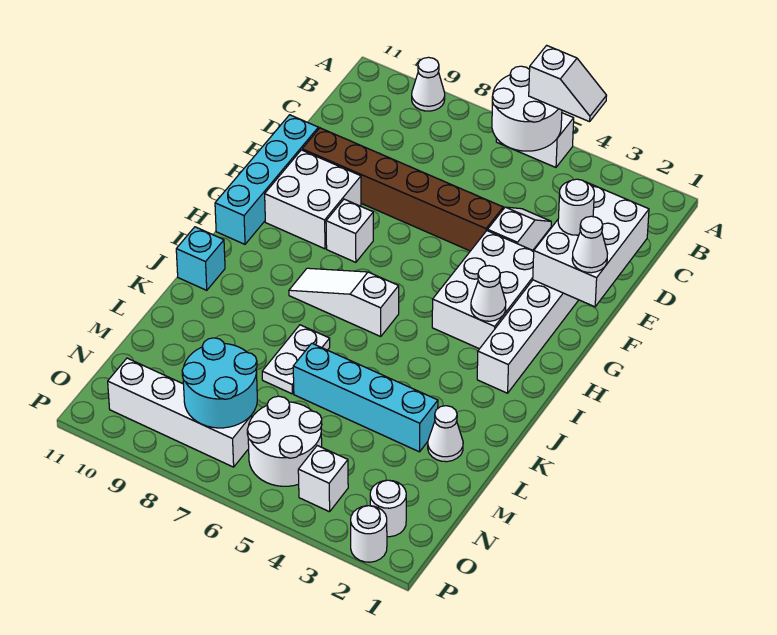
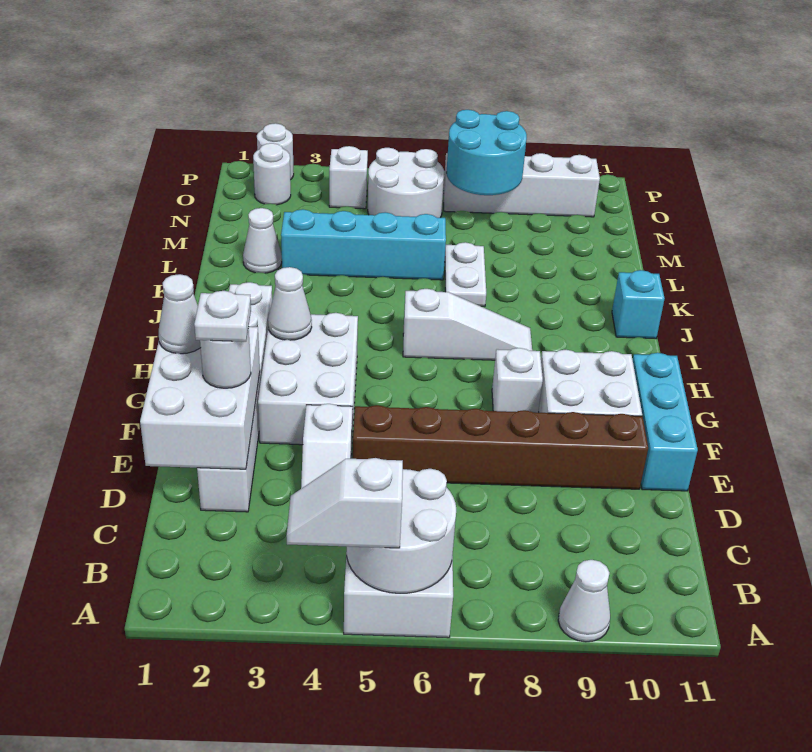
none -> white 1x1 plate [194,291,251,342]
cyan 1x4 brick [215,115,318,244] -> cyan 1x3 brick [633,353,698,491]

